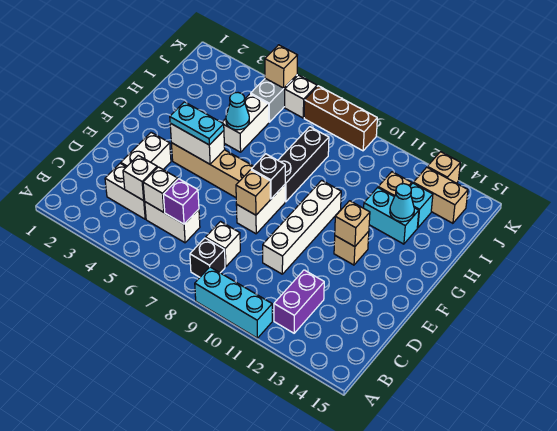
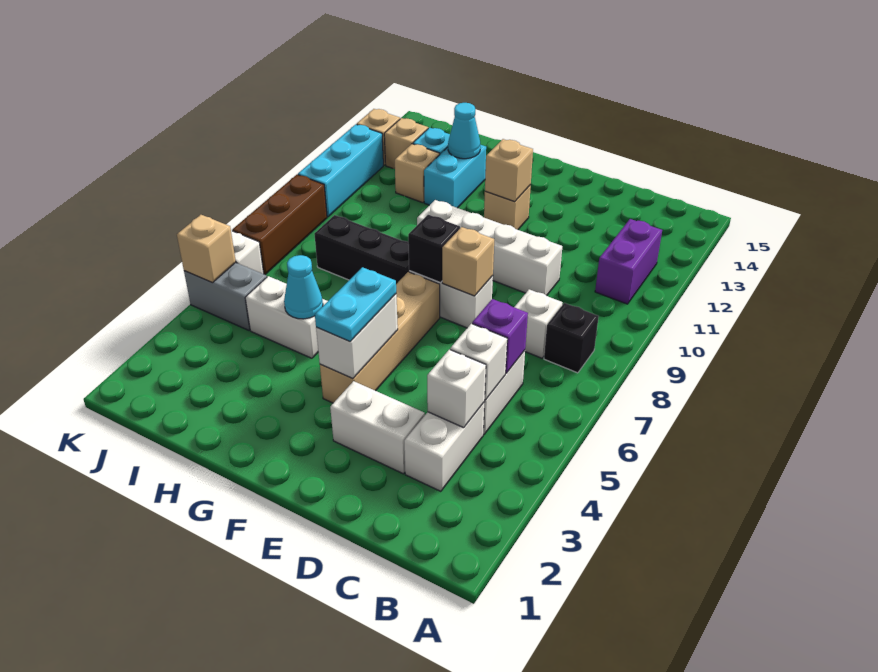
cyan 1x3 brick [195,267,272,338] -> cyan 1x3 brick moved to [298,124,383,217]
purple 1x2 brick [274,270,324,333] -> purple 1x2 brick turned to [595,219,662,304]
tan 1x2 brick [413,167,468,223] -> tan 1x1 brick [384,118,428,169]

